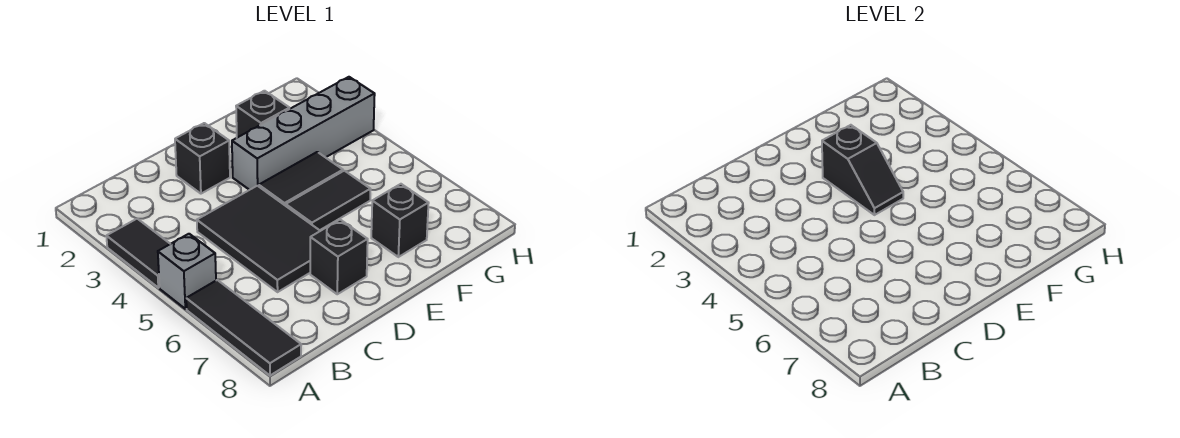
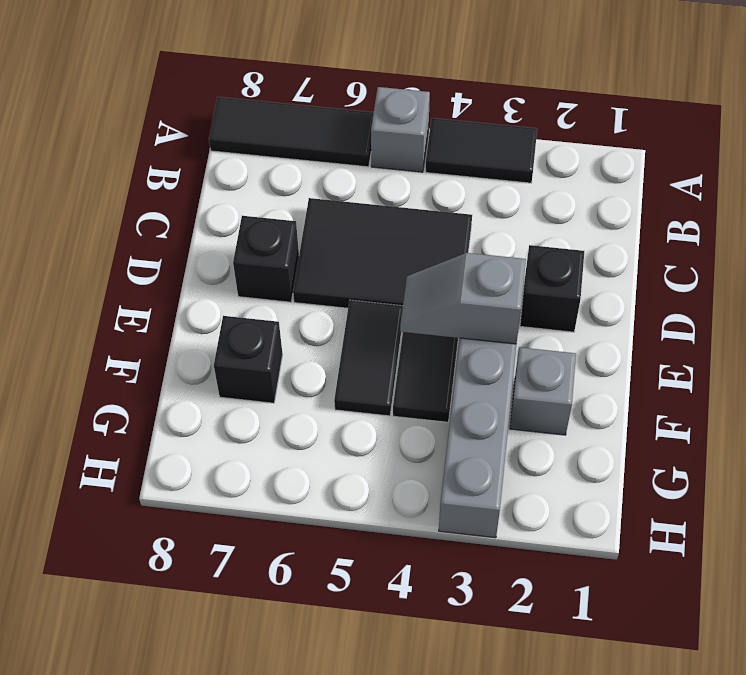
black 1x2 slope [822,125,903,215] -> grey 1x2 slope [400,253,526,344]
black 1x1 brick [236,91,289,138] -> grey 1x1 brick [510,347,576,435]

